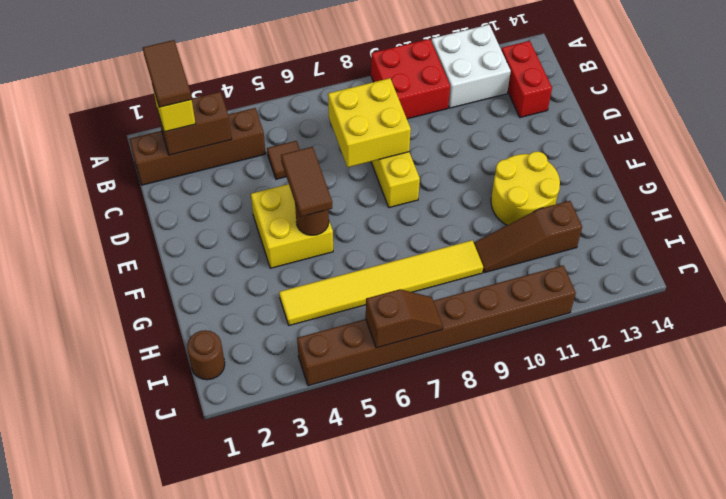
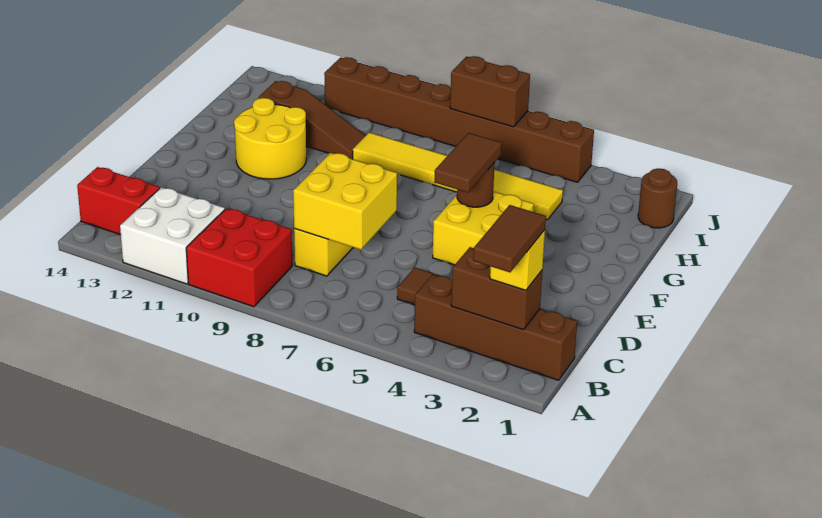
red 1x2 brick [501,41,552,118] -> red 1x2 brick turned to [77,167,160,235]
brown 1x2 slope [366,289,443,348] -> brown 1x2 brick [450,56,530,127]

